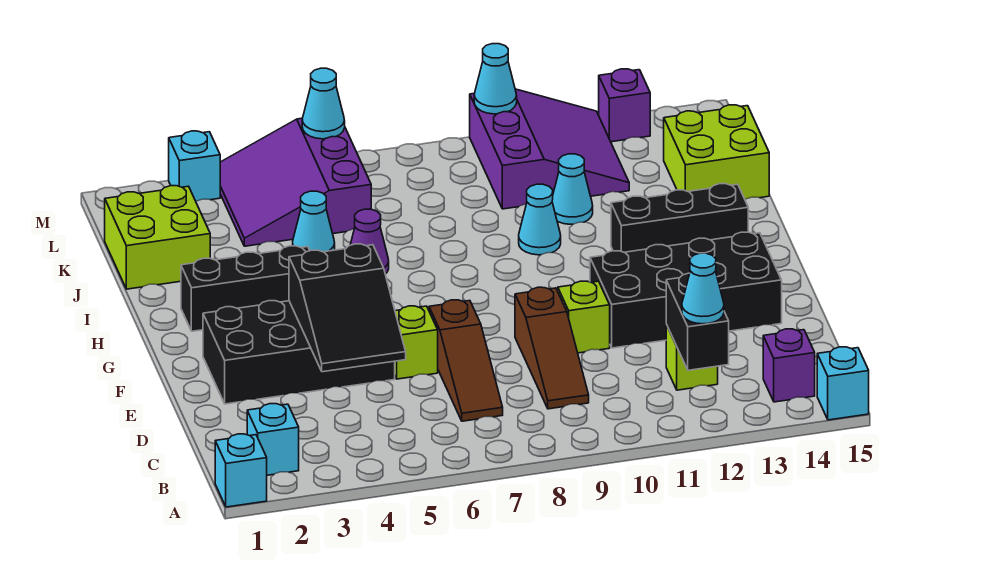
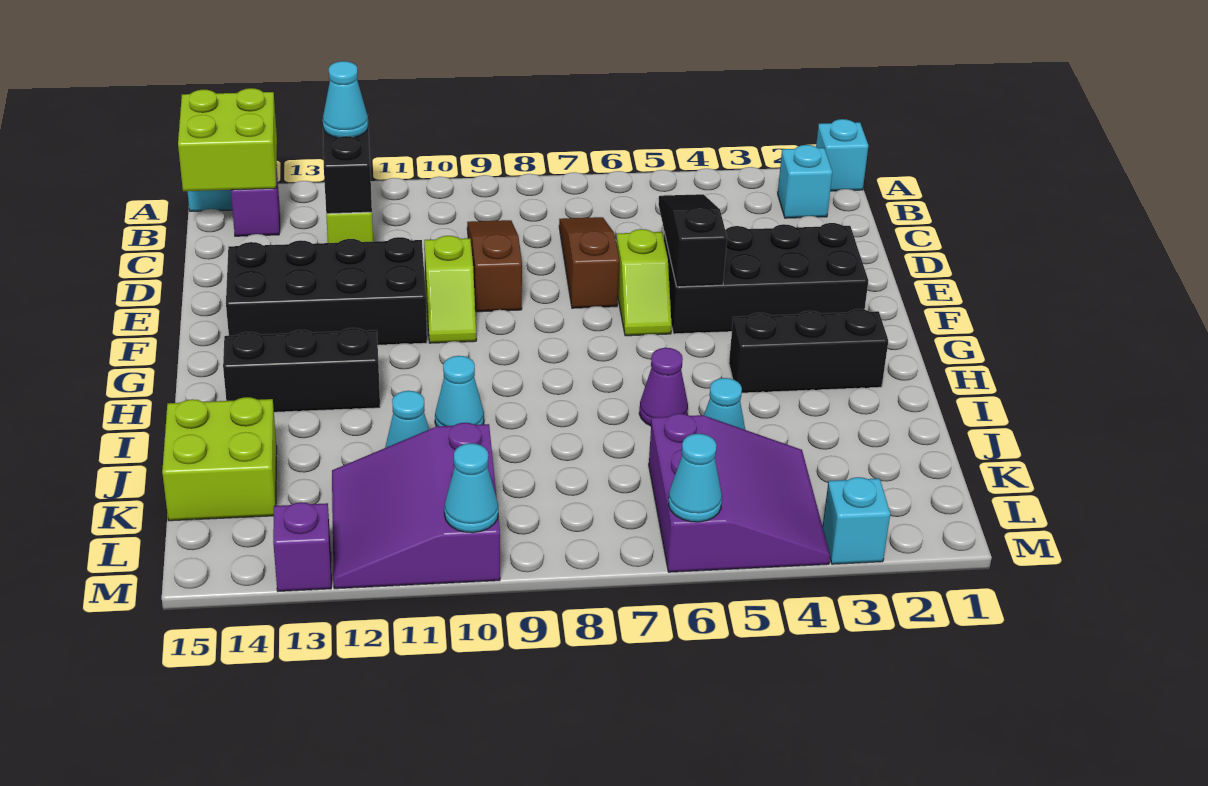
black 2x3 slope [289,244,406,372] -> black 1x3 slope [658,194,727,287]
lime 2x2 brick [105,186,210,289] -> lime 2x2 brick moved to [178,88,277,191]

